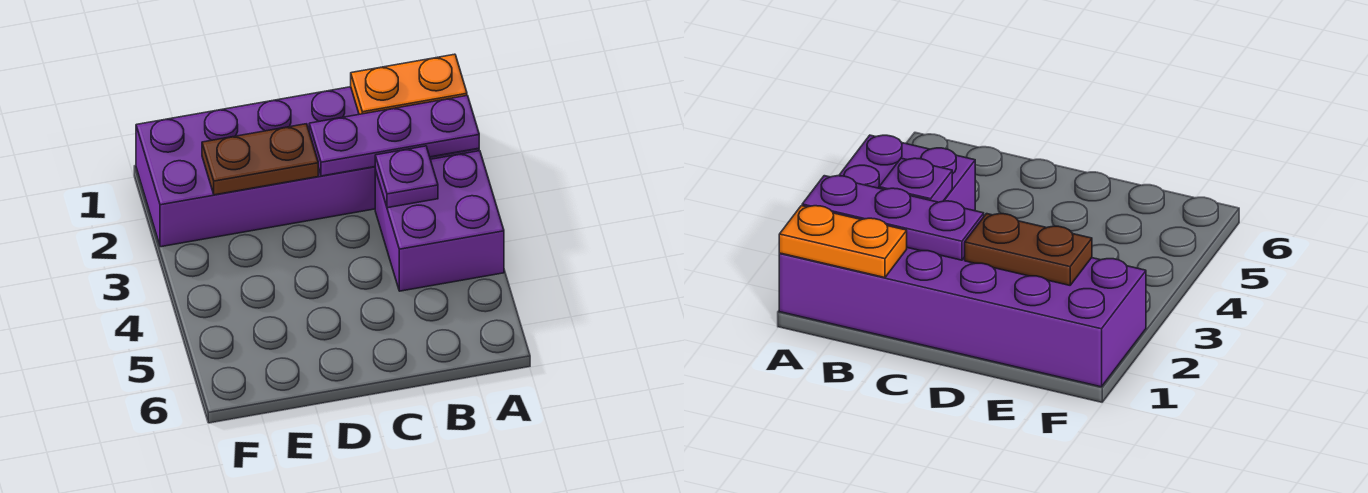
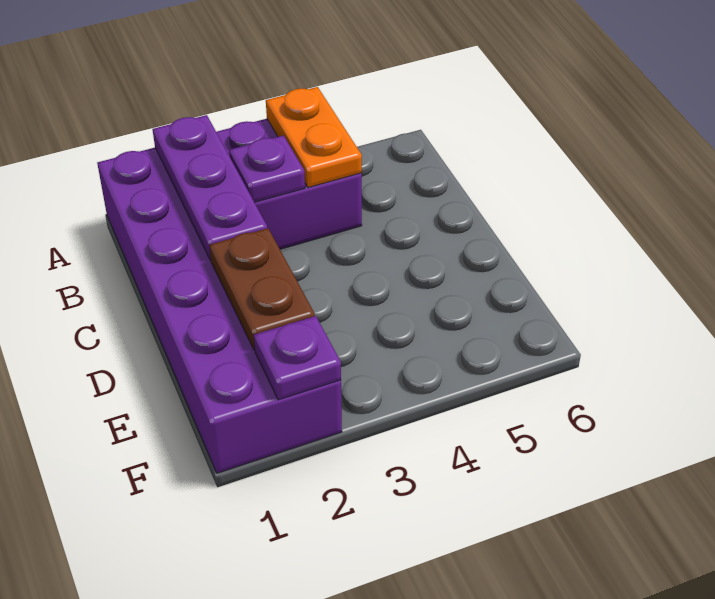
orange 1x2 plate [351,54,467,114] -> orange 1x2 plate moved to [266,87,362,187]
none -> purple 1x1 plate [254,316,341,400]

